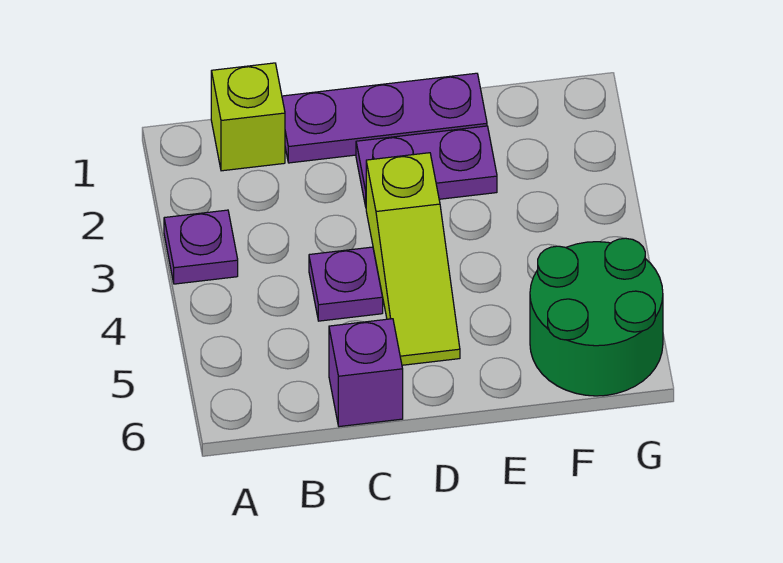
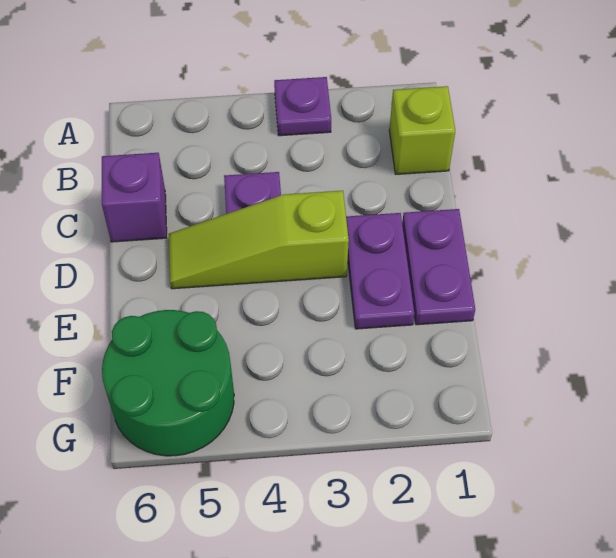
purple 1x3 plate [282,73,487,163] -> purple 1x2 plate [402,209,475,325]

